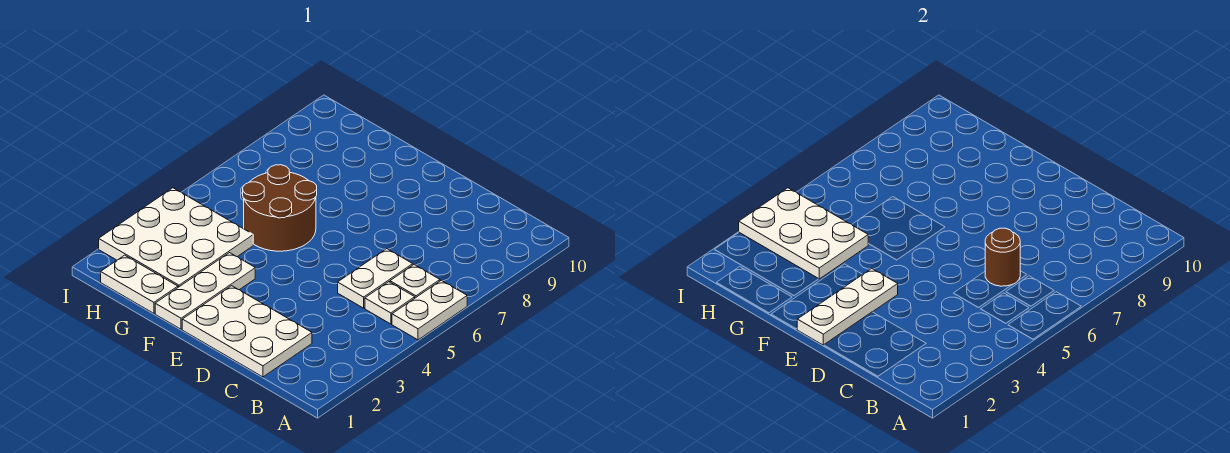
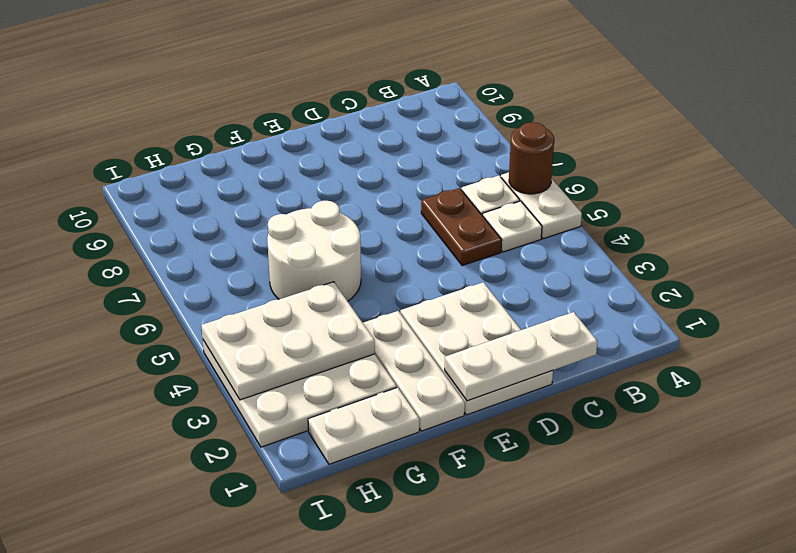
white 2x3 plate [182,286,312,377] -> white 2x3 plate turned to [400,282,553,415]
white 1x2 plate [338,249,413,308] -> brown 1x2 plate [421,188,502,266]
brown 1x1 round brick [985,228,1020,286] -> brown 1x1 round brick moved to [509,122,554,194]
white 1x3 plate [797,269,898,345] -> white 1x3 plate turned to [445,312,597,401]
brown 2x2 round brick [243,165,317,251] -> white 2x2 round brick [267,201,361,301]

